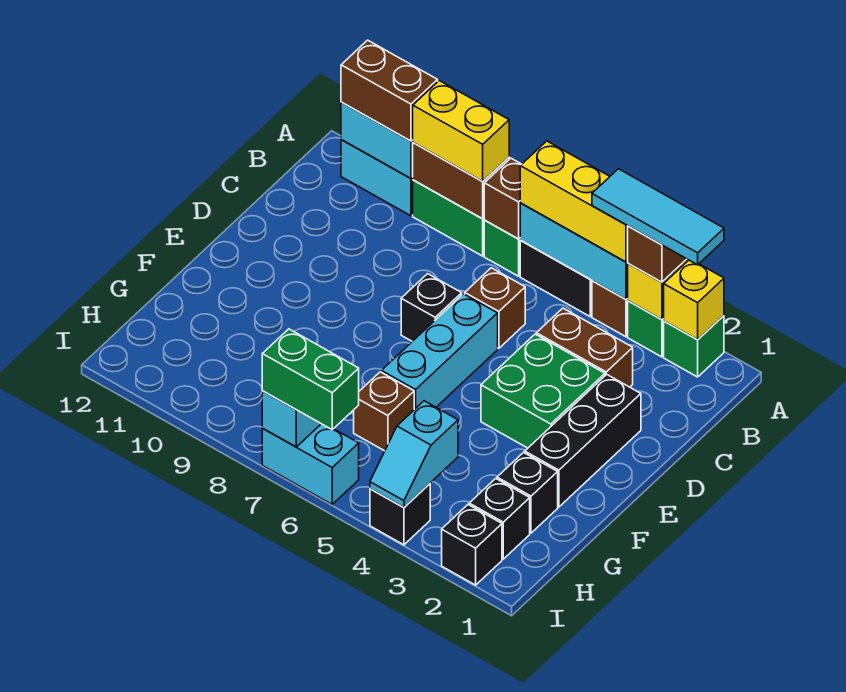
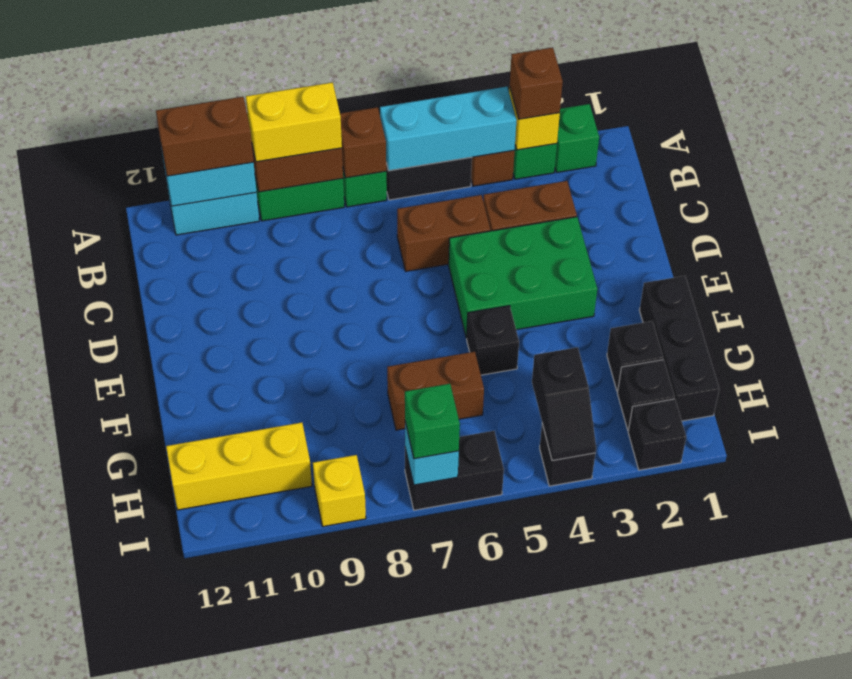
yellow 1x1 brick [663,260,724,340] -> yellow 1x1 brick moved to [313,455,366,526]
cyan 1x3 tile [592,169,724,265] -> none
yellow 1x3 brick [520,141,628,262] -> yellow 1x3 brick moved to [166,422,312,510]
brown 1x1 brick [465,268,525,348] -> brown 1x2 brick [397,195,490,271]
black 1x3 brick [525,375,641,507] -> black 1x3 brick moved to [639,276,719,421]
green 2x2 brick [481,334,605,448] -> green 2x3 brick [449,217,597,338]
cyan 1x3 brick [381,294,498,410] -> none
black 1x1 brick [401,274,462,341] -> black 1x1 brick moved to [467,306,519,375]
brown 1x1 brick [354,372,414,451] -> brown 1x2 brick [387,352,484,430]
cyan 1x2 slope [370,401,458,508] -> black 1x2 slope [532,347,596,461]
cyan 1x2 brick [262,424,359,504] -> black 1x2 brick [405,431,504,510]
green 1x2 brick [262,329,359,430] -> green 1x1 brick [405,384,460,459]

